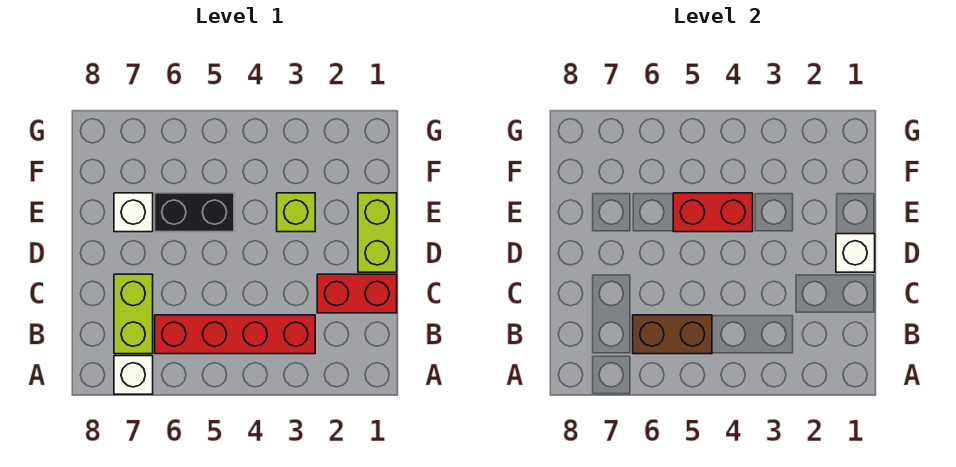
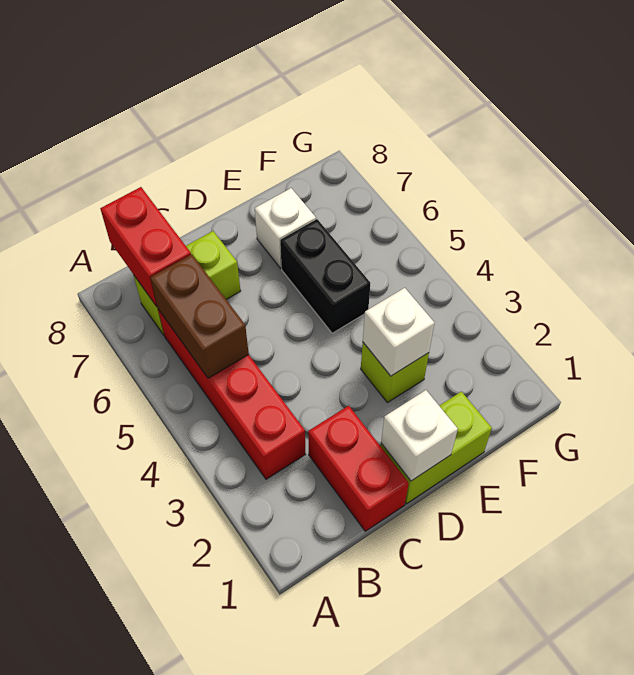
white 1x1 brick [114,356,153,394] -> white 1x1 brick moved to [363,288,435,376]
red 1x2 brick [673,193,753,232] -> red 1x2 brick moved to [100,187,191,307]

